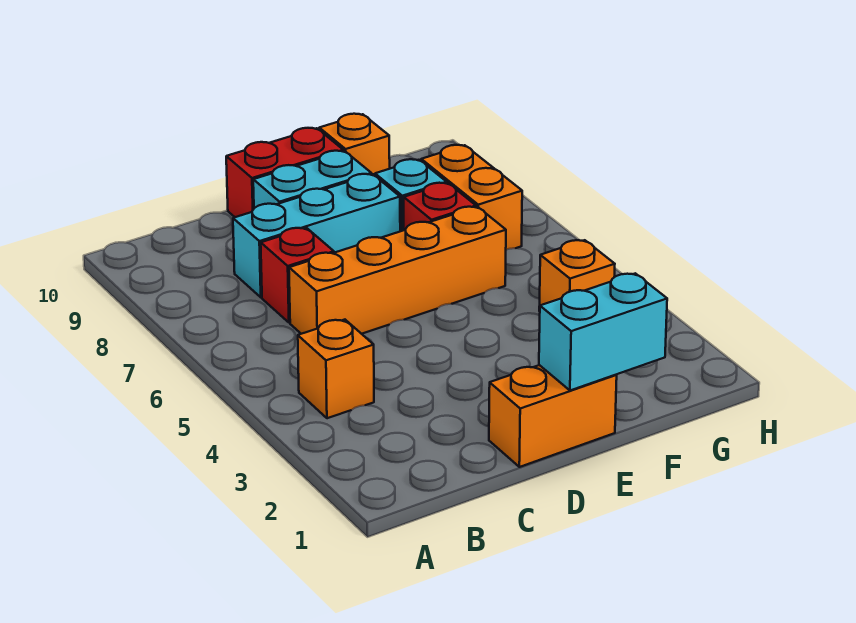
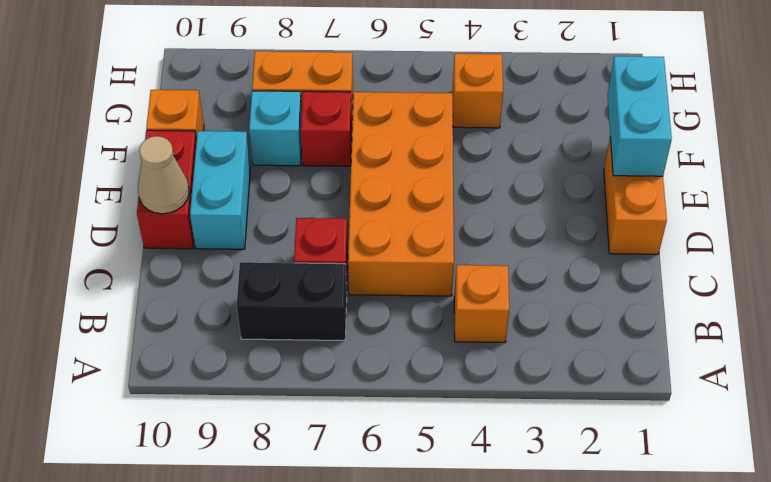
none -> black 1x2 brick [237,262,347,340]
orange 1x4 brick [289,207,506,334] -> orange 2x4 brick [348,92,454,296]
cyan 1x3 brick [233,174,400,297] -> none
none -> tan 1x1 cone [138,136,189,214]

